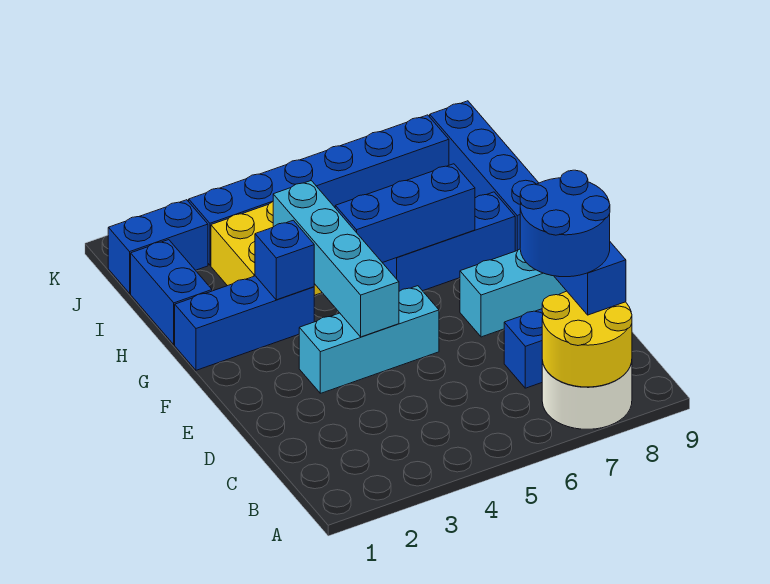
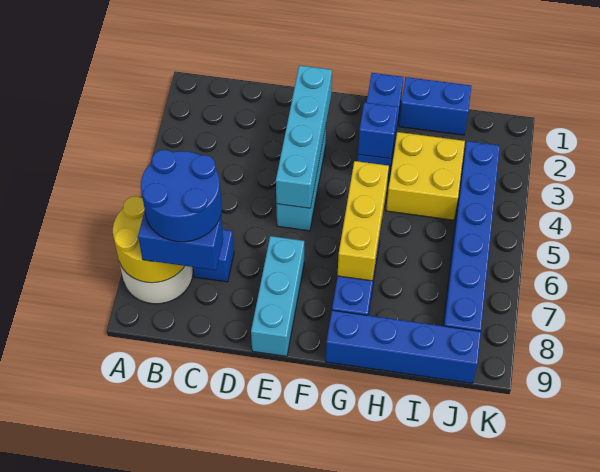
cyan 1x4 brick [273,181,399,337] -> cyan 1x4 brick turned to [276,65,332,208]
blue 1x3 brick [335,164,475,263] -> yellow 1x3 brick [338,161,389,281]
blue 1x2 brick [108,200,208,293] -> none

